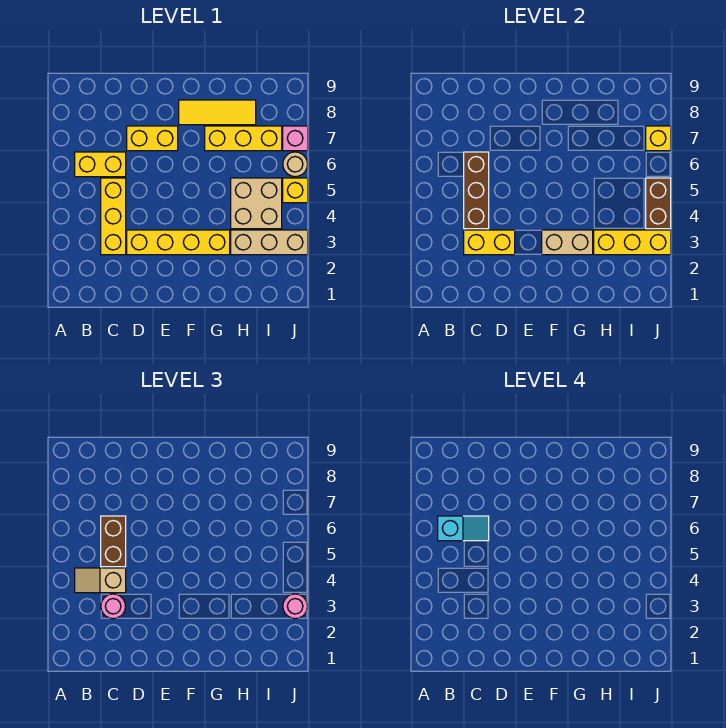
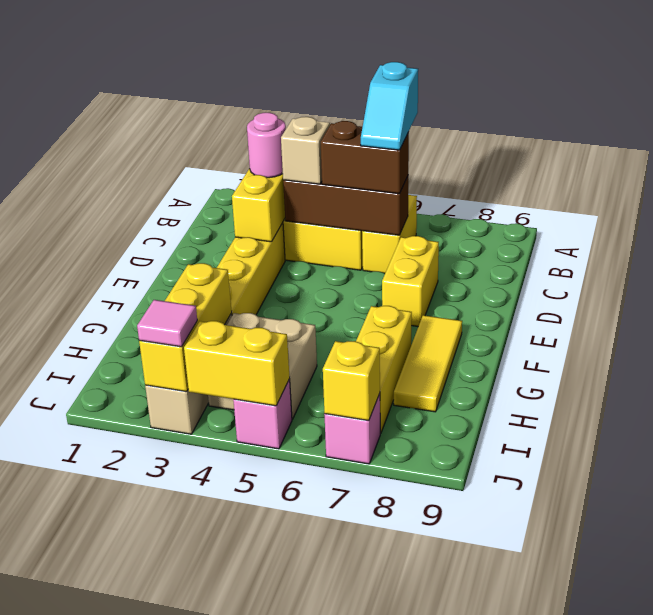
tan 1x2 brick [542,230,593,255] -> none
pink 1x1 round brick [283,594,307,619] -> pink 1x1 tile [137,300,197,347]
brown 1x2 brick [646,178,671,229] -> yellow 1x2 brick [184,321,290,406]
yellow 1x1 brick [283,178,308,203] -> pink 1x1 brick [233,379,292,449]
tan 1x1 round brick [283,152,307,177] -> none

